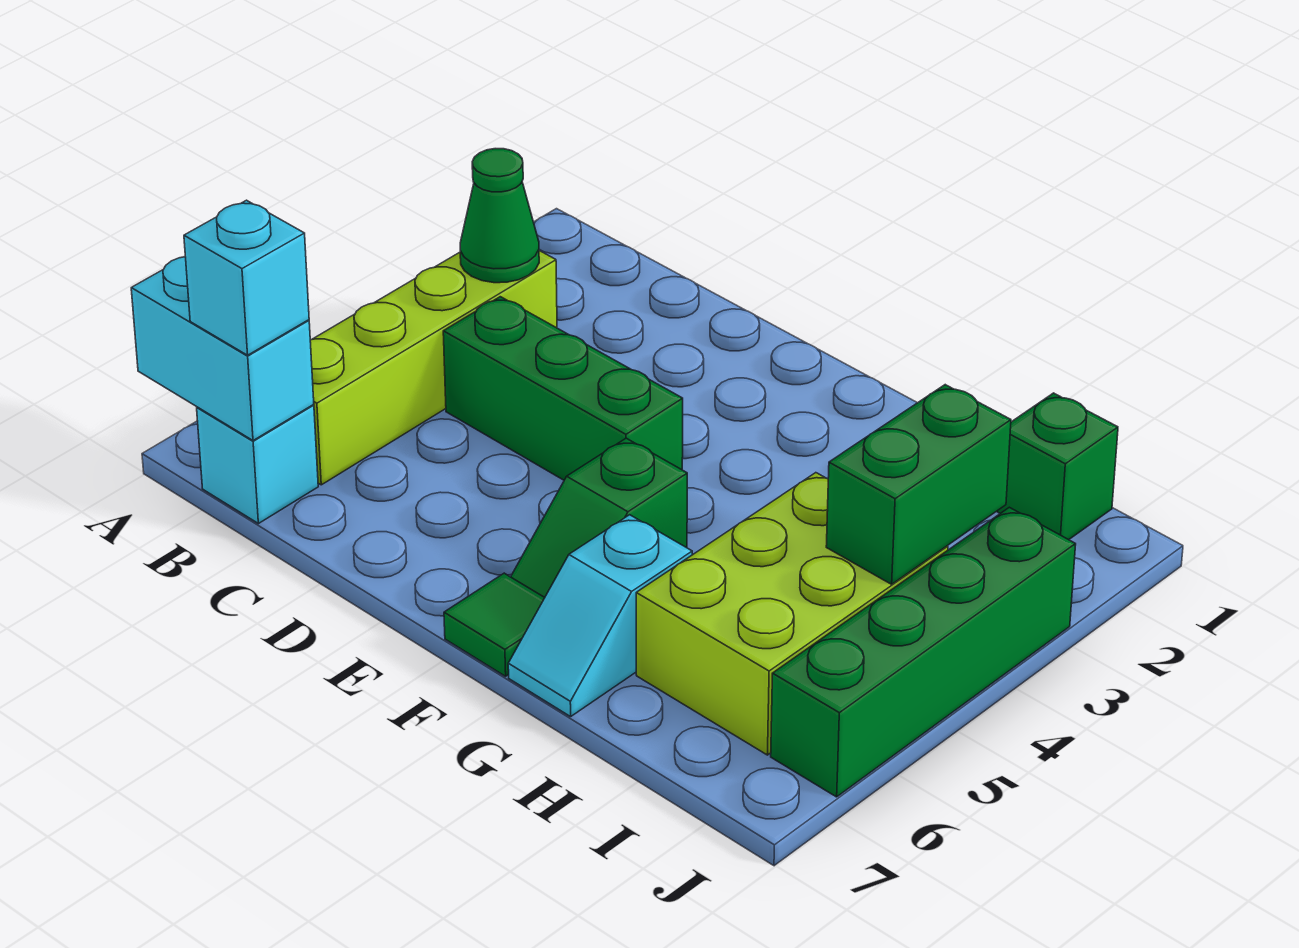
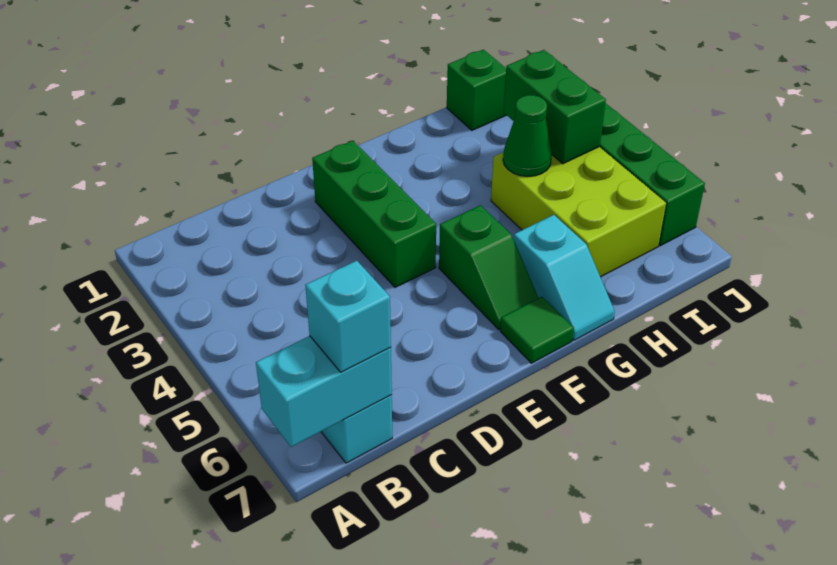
lime 1x4 brick [310,251,557,485] -> none
green 1x1 cone [460,149,539,283] -> green 1x1 cone moved to [503,95,552,176]
green 1x3 brick [443,297,683,480] -> green 1x3 brick turned to [312,141,436,287]

